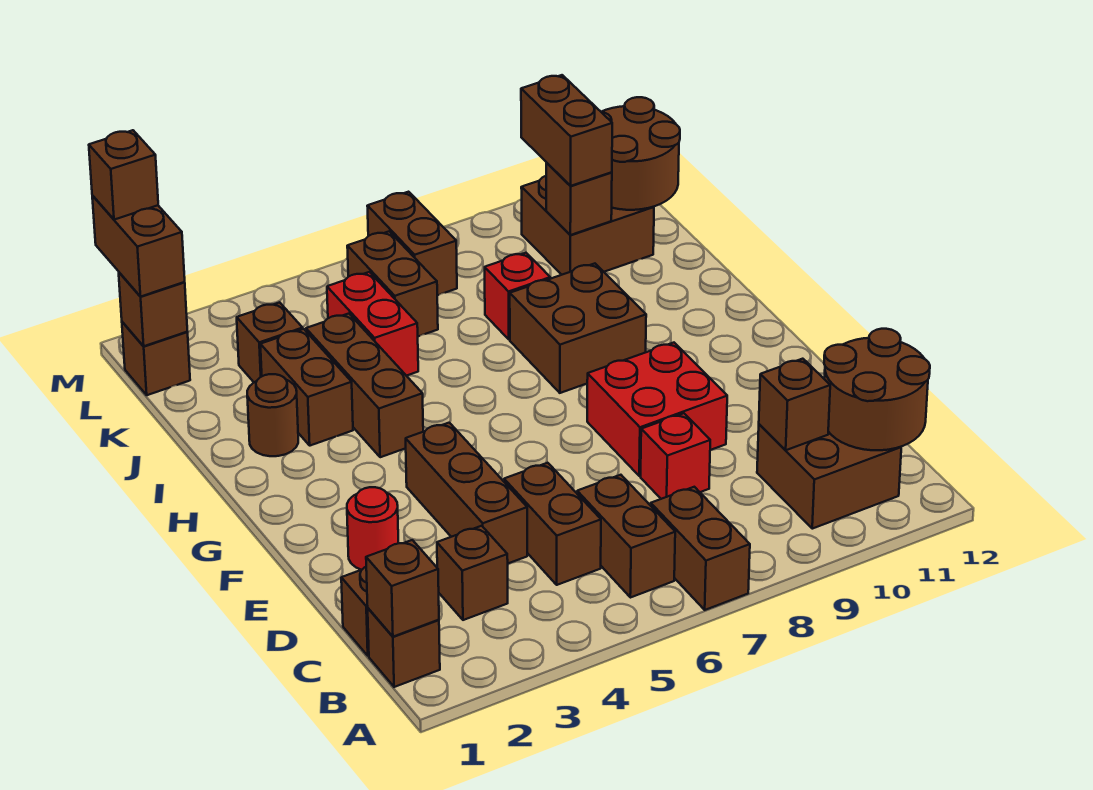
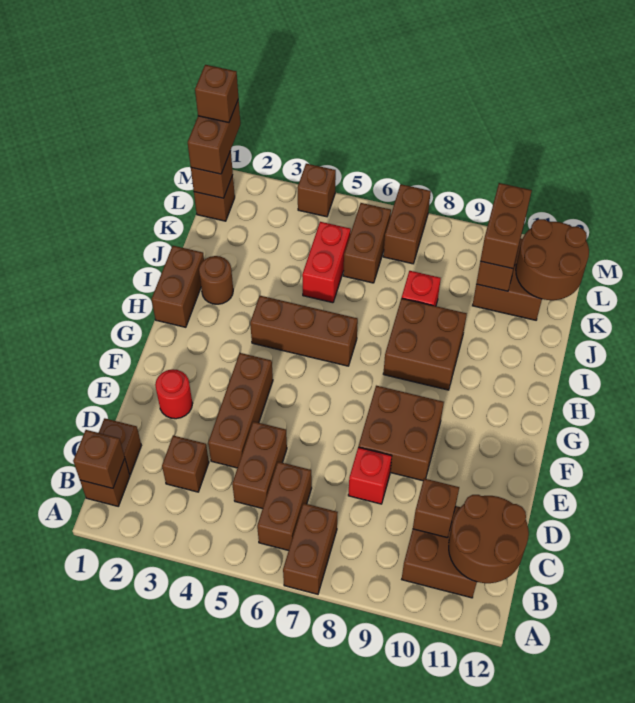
red 2x2 brick [587,343,727,476] -> brown 2x2 brick [359,386,444,481]
brown 1x3 brick [306,314,423,457] -> brown 1x3 brick turned to [250,296,358,366]
brown 1x2 brick [260,329,353,446] -> brown 1x2 brick moved to [152,246,204,327]
brown 1x1 brick [237,302,303,382] -> brown 1x1 brick moved to [297,164,336,217]

